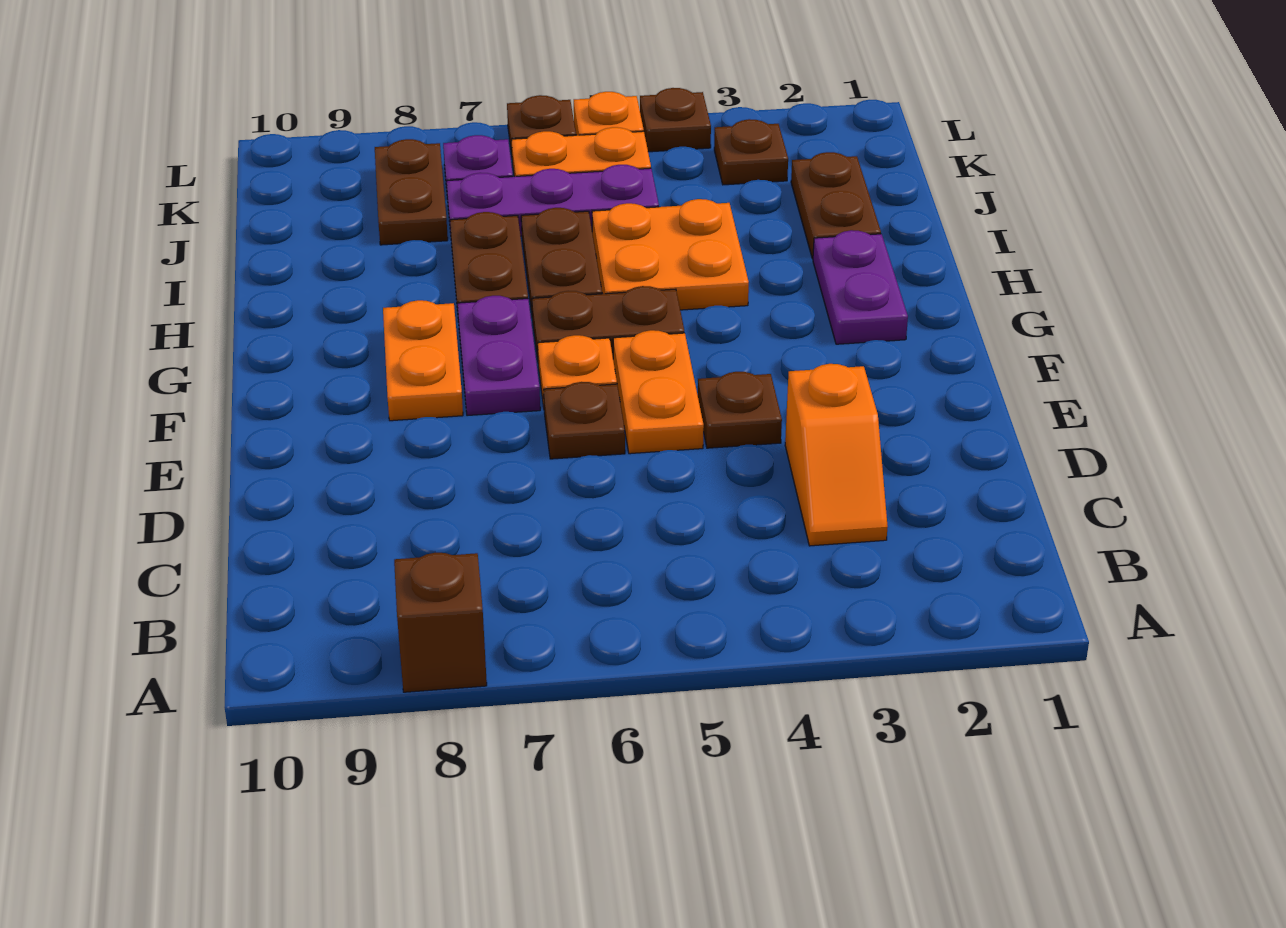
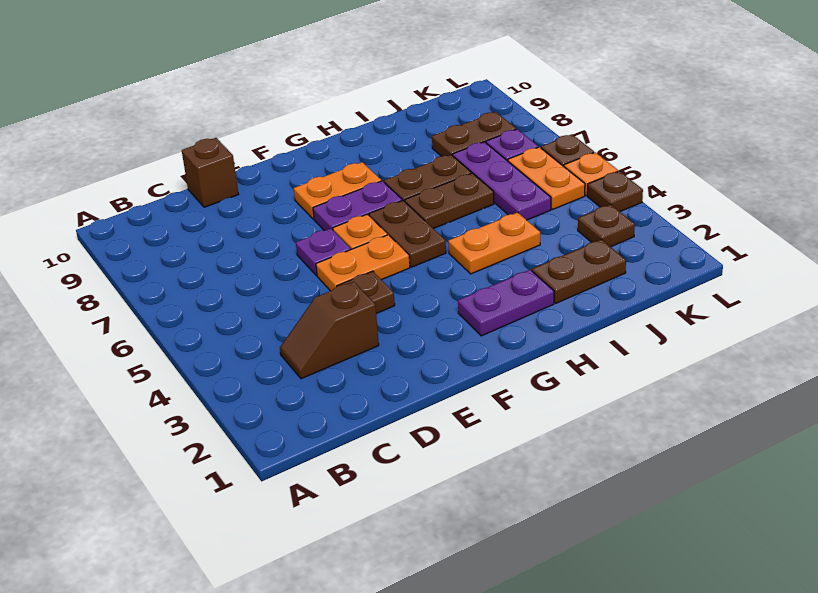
brown 1x1 brick [394,553,487,692] -> brown 1x1 brick moved to [182,138,239,207]
orange 1x2 slope [785,364,888,546] -> brown 1x2 slope [280,282,379,379]
brown 1x1 plate [544,382,625,459] -> purple 1x1 plate [296,229,351,275]
orange 2x2 plate [592,199,749,310] -> orange 1x2 plate [448,212,540,274]

